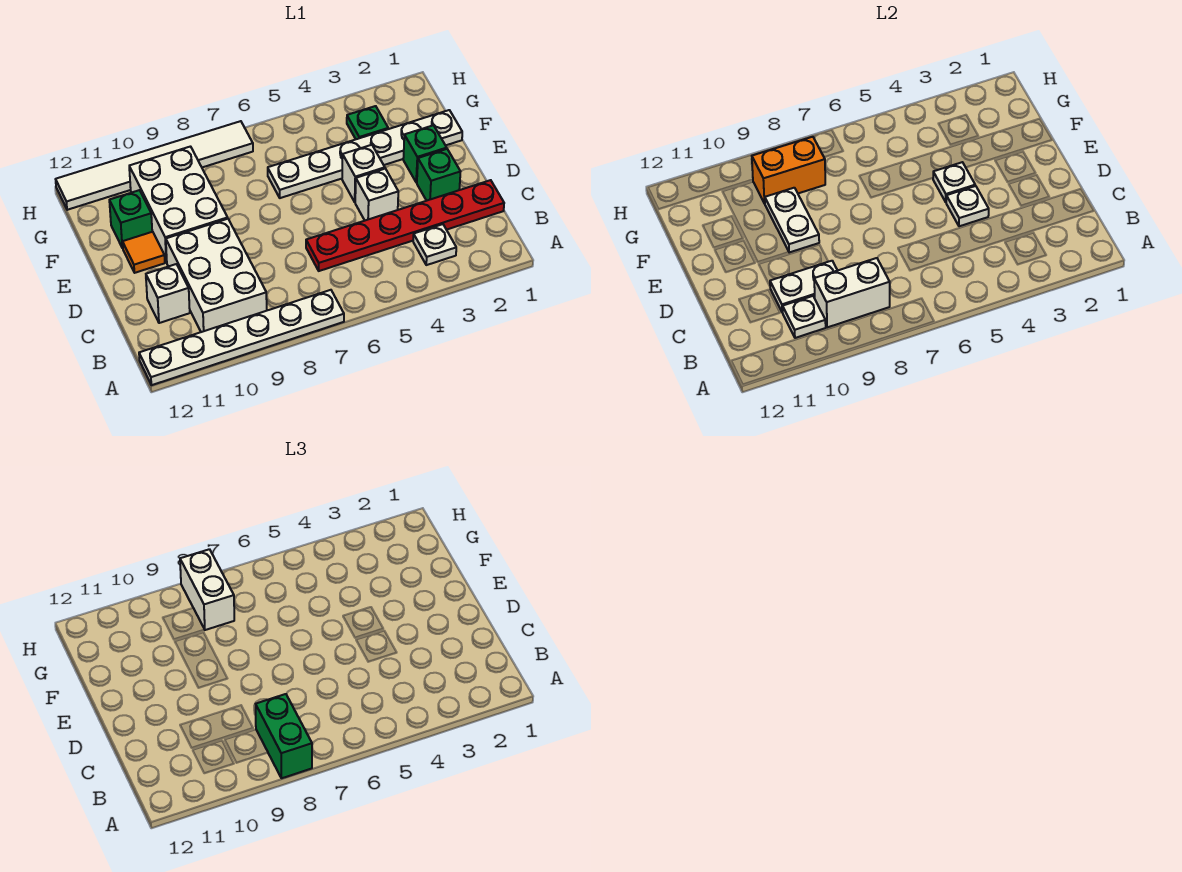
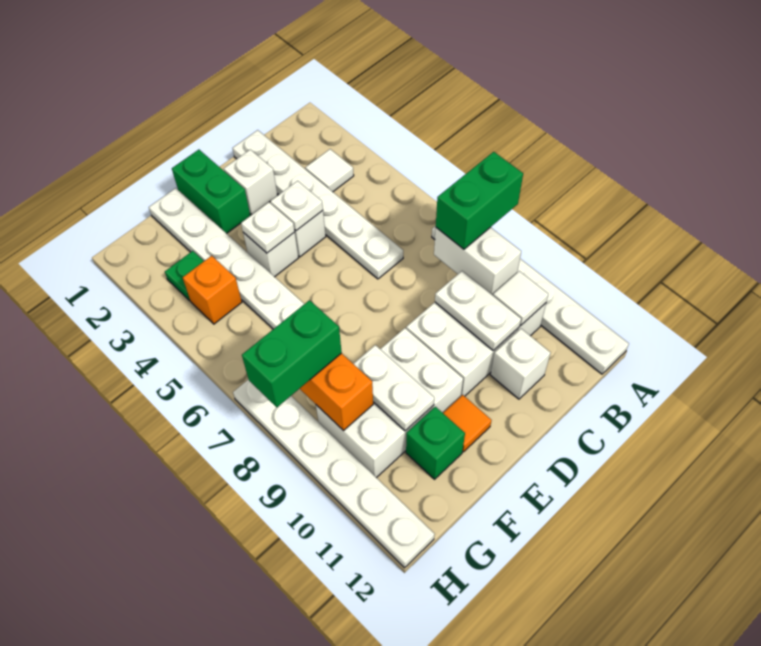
white 1x1 plate [413,224,456,265] -> white 1x1 tile [305,149,354,192]
white 1x1 plate [782,296,826,338] -> white 1x1 tile [493,271,548,325]
red 1x6 plate [306,180,504,271] -> white 1x6 plate [233,130,403,279]
green 1x1 brick [417,149,461,201] -> white 1x1 brick [224,150,278,215]
green 1x1 brick [403,125,447,183] -> green 1x2 brick [172,150,250,234]
white 1x2 plate [765,188,819,253] -> white 1x2 plate turned to [354,345,434,431]
none -> orange 1x1 brick [183,256,242,324]
white 1x2 brick [180,549,234,630] -> green 1x2 brick [242,300,342,407]
white 1x6 tile [56,121,253,210] -> white 1x6 plate [233,380,435,568]

